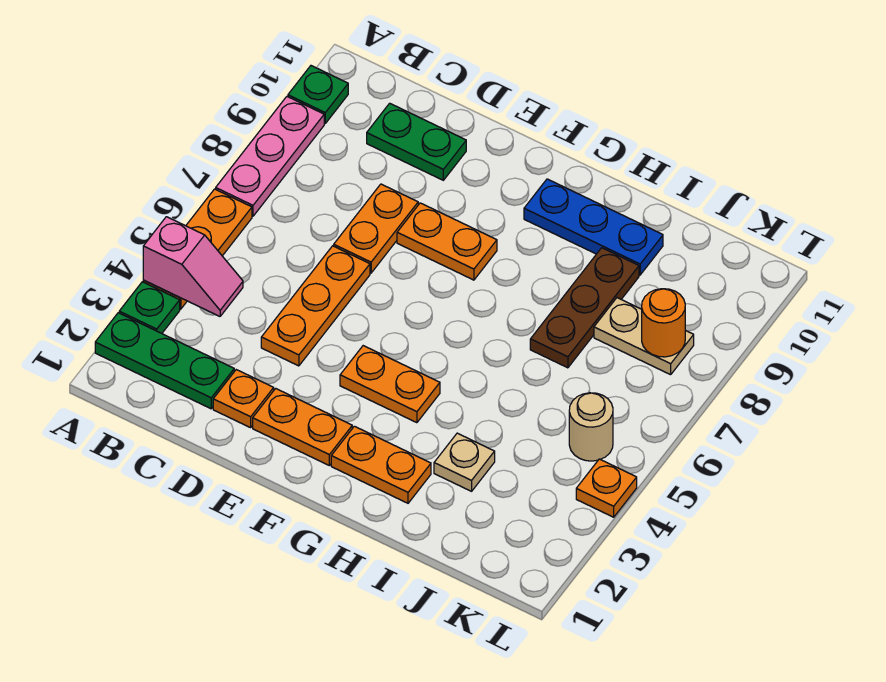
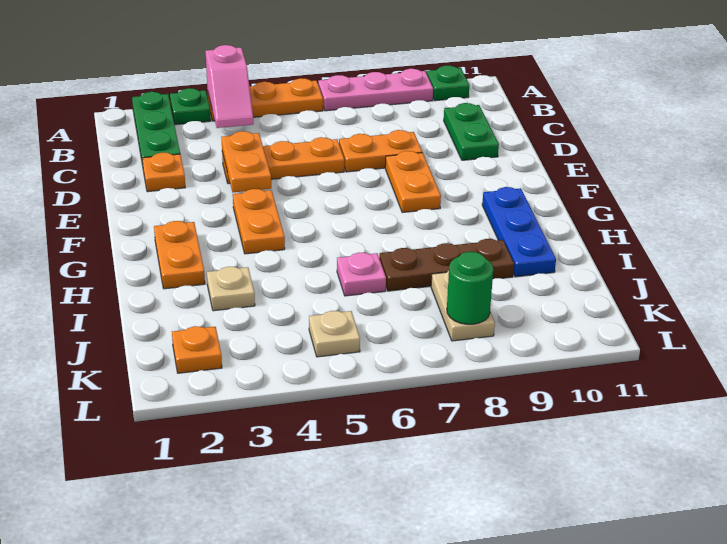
orange 1x2 plate [253,388,352,465] -> orange 1x2 plate moved to [221,131,271,192]
none -> pink 1x1 plate [337,253,386,296]
tan 1x1 round brick [569,393,613,461] -> tan 1x1 plate [309,311,360,357]
orange 1x1 round brick [642,289,685,357] -> green 1x1 round brick [447,252,493,324]
orange 1x1 plate [576,459,637,517] -> orange 1x1 plate moved to [172,326,222,373]

